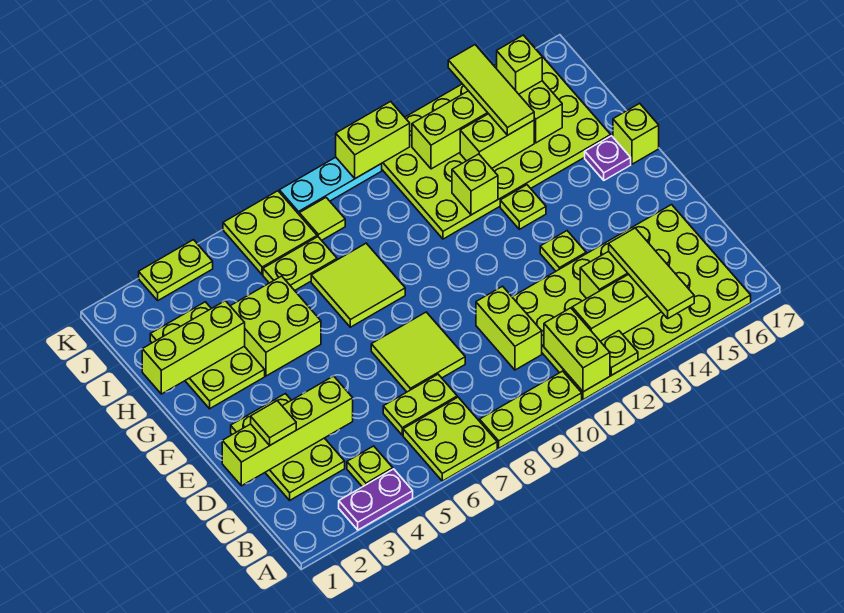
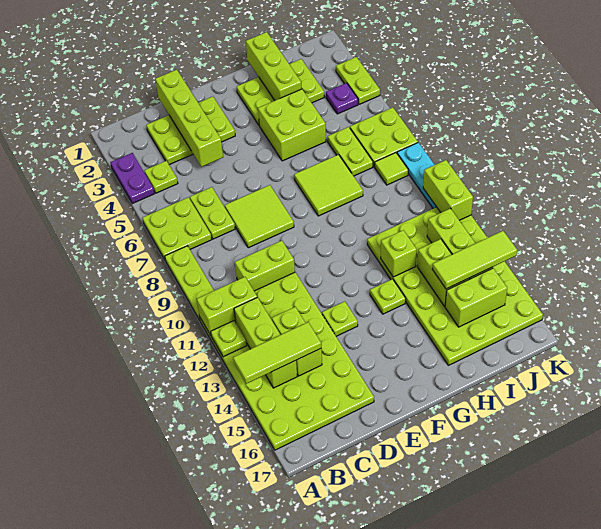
lime 1x1 tile [251,401,296,446] -> none
purple 1x1 plate [585,136,631,180] -> purple 1x1 plate moved to [326,83,358,114]
lime 1x1 brick [613,103,659,164] -> none
lime 1x1 brick [497,35,542,94] -> none

